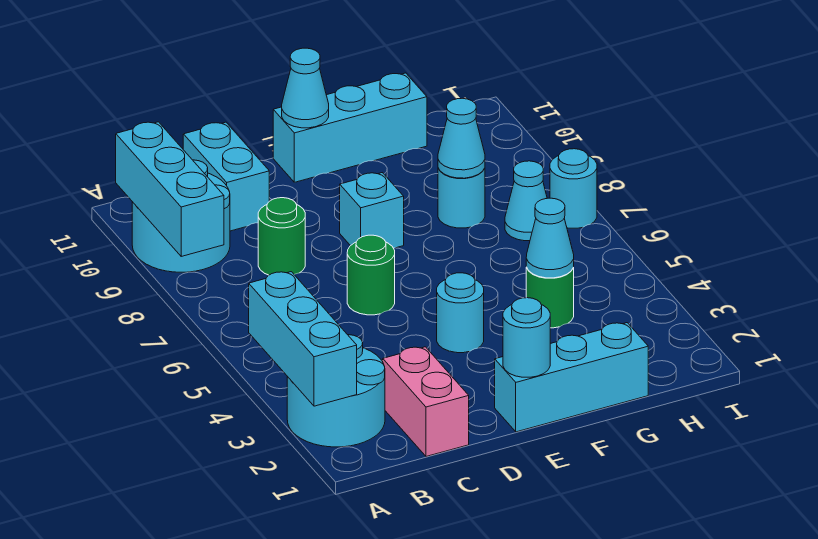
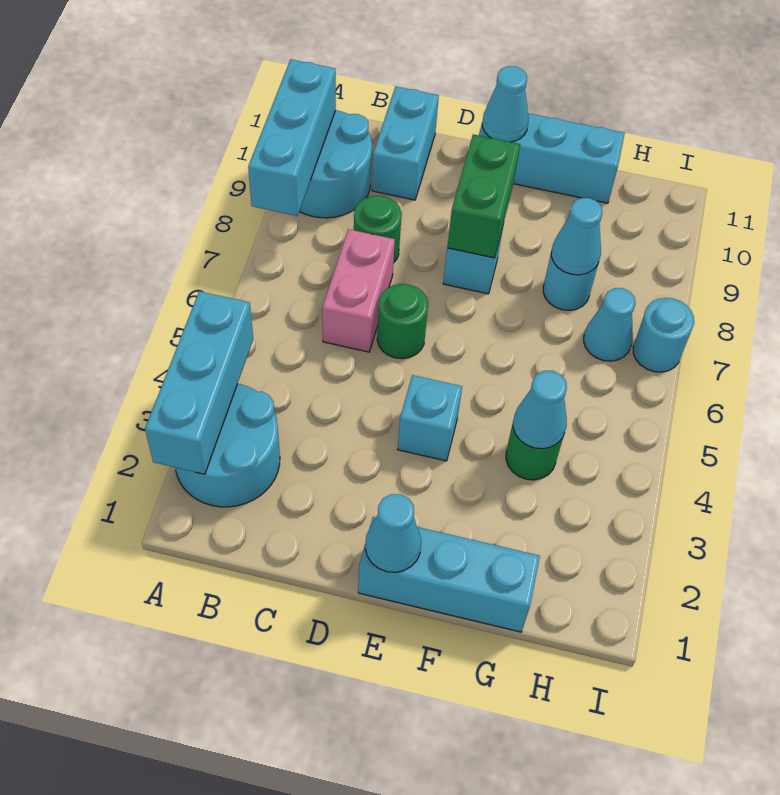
pink 1x2 brick [383,347,469,457] -> pink 1x2 brick moved to [322,229,395,352]
cyan 1x1 round brick [503,298,550,377] -> cyan 1x1 cone [365,494,421,572]
cyan 1x1 round brick [437,273,484,353] -> cyan 1x1 brick [398,375,462,461]
none -> green 1x2 brick [447,134,520,258]

